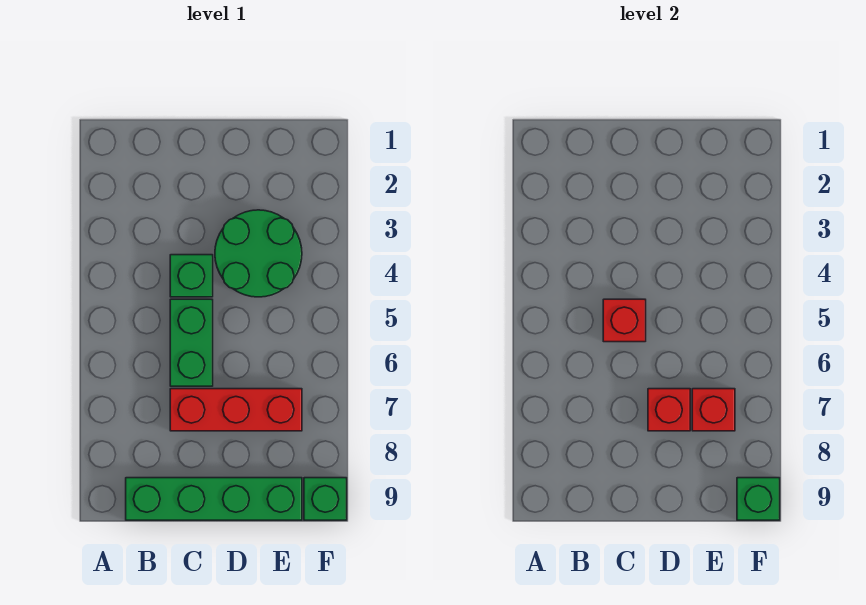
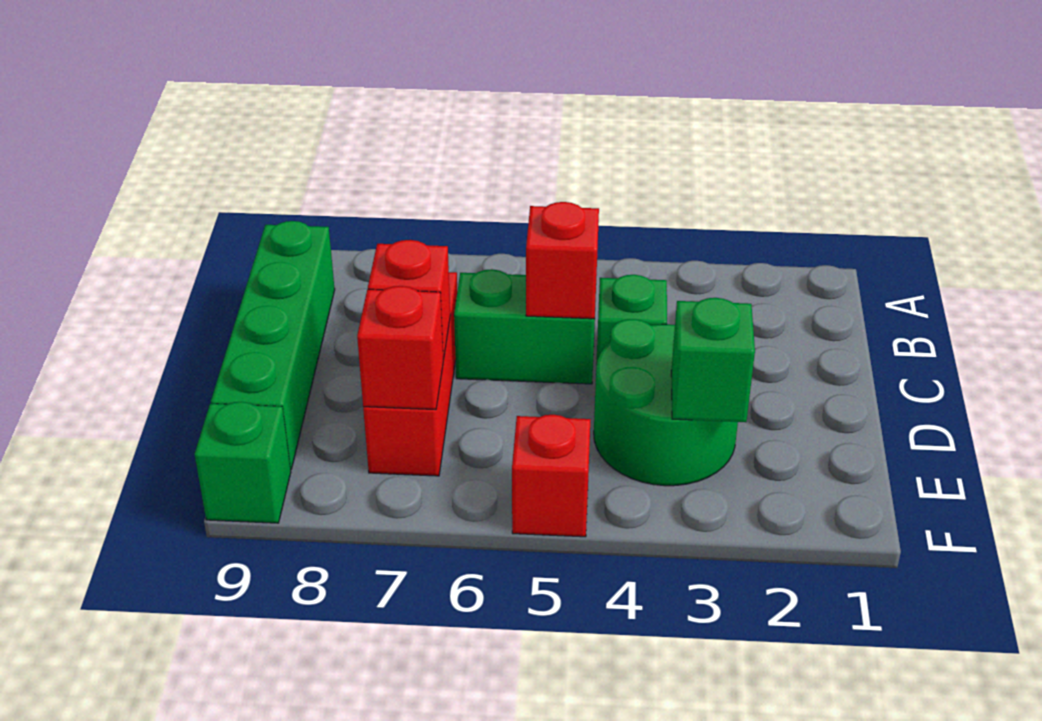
none -> red 1x1 brick [512,415,590,537]
green 1x1 brick [737,478,780,520] -> green 1x1 brick moved to [671,298,755,422]

